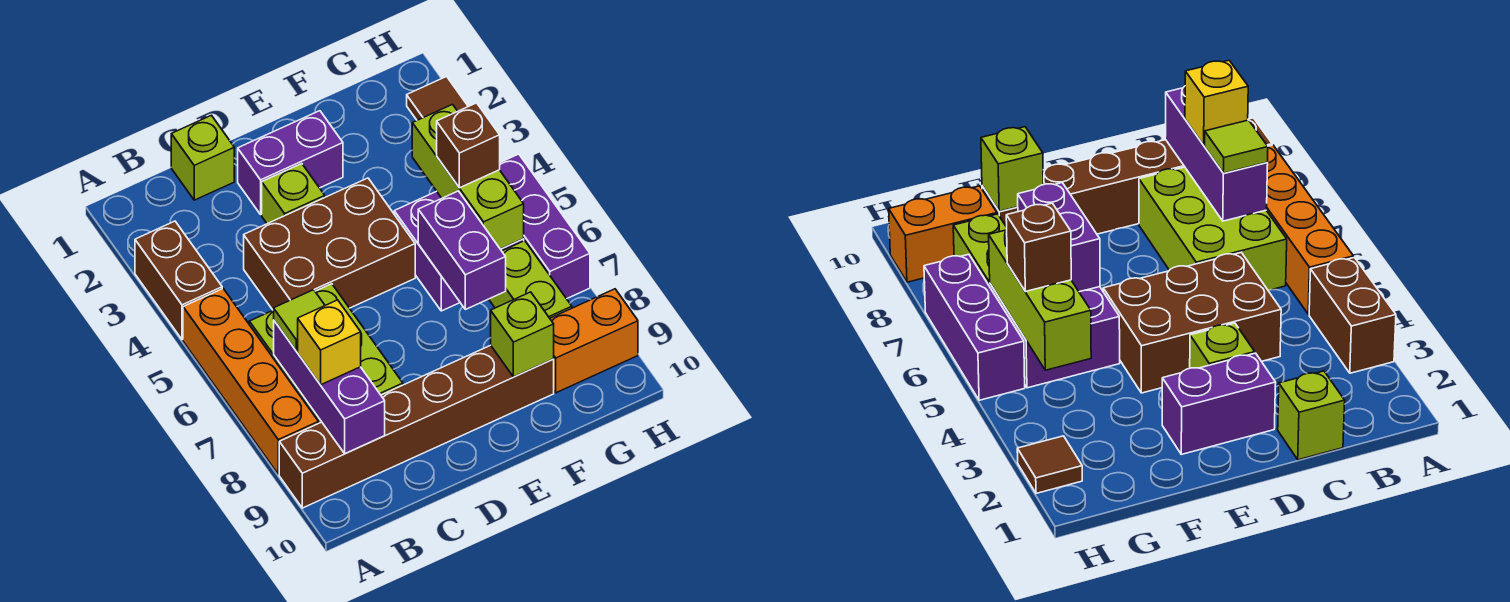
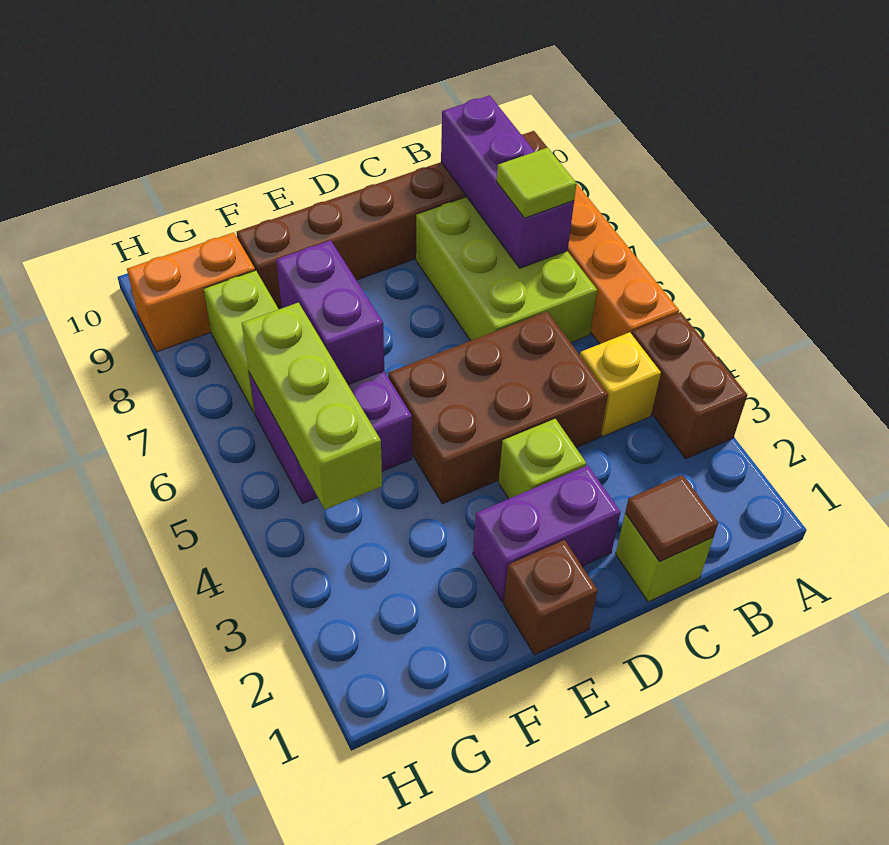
yellow 1x1 brick [298,300,361,385] -> yellow 1x1 brick moved to [580,332,661,436]
lime 1x1 brick [491,292,554,377] -> none
brown 1x1 brick [437,103,500,188] -> brown 1x1 brick moved to [504,540,598,655]
brown 1x1 tile [407,76,468,120] -> brown 1x1 tile moved to [625,475,718,561]
purple 1x3 brick [500,154,590,299] -> none

